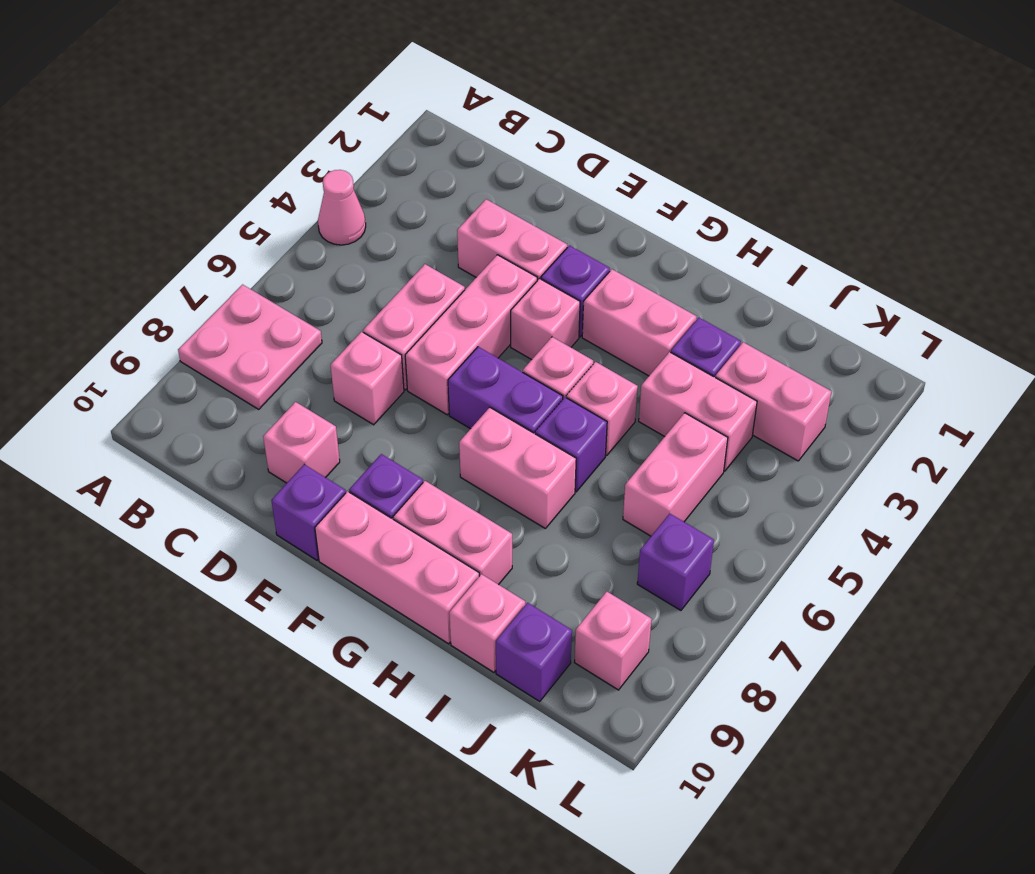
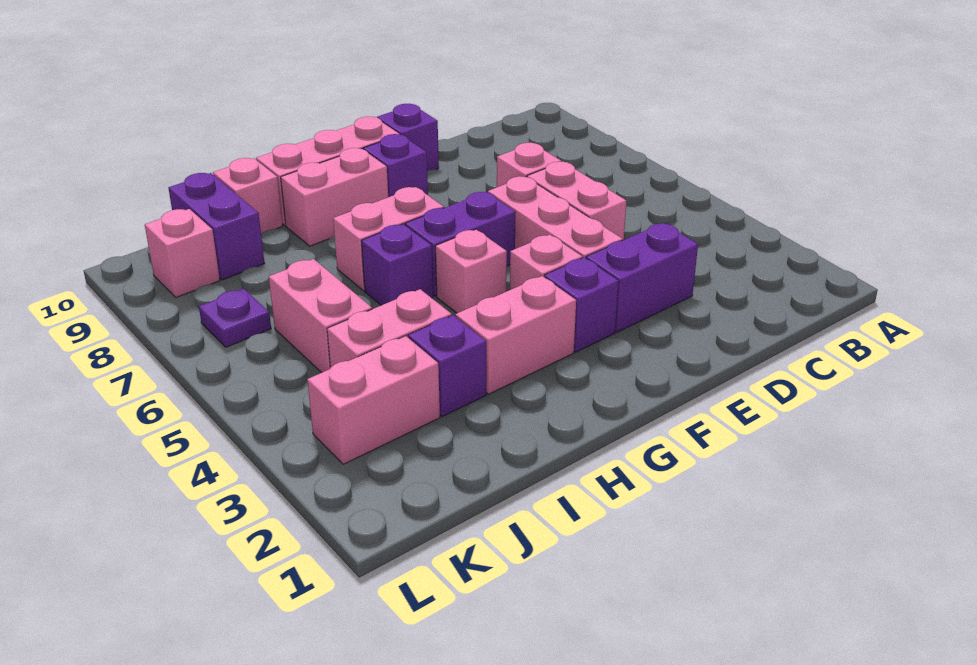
pink 1x1 cone [318,170,366,245] -> none
pink 2x2 plate [178,285,322,409] -> none
pink 1x2 brick [457,199,567,281] -> purple 1x2 brick [586,223,698,332]
pink 1x1 brick [263,402,340,483] -> none
pink 1x1 brick [566,362,638,455] -> none
purple 1x1 brick [496,603,572,701] -> purple 1x2 brick [169,173,265,280]
purple 1x1 brick [637,514,714,610] -> purple 1x1 plate [199,289,271,347]

